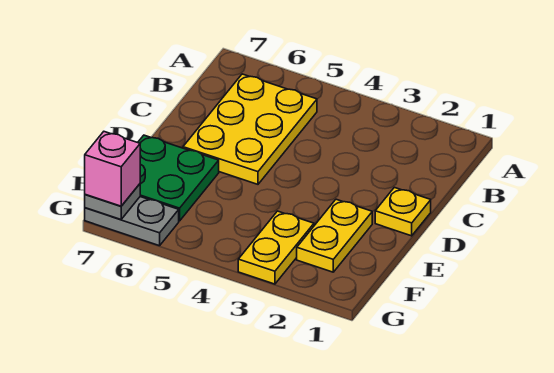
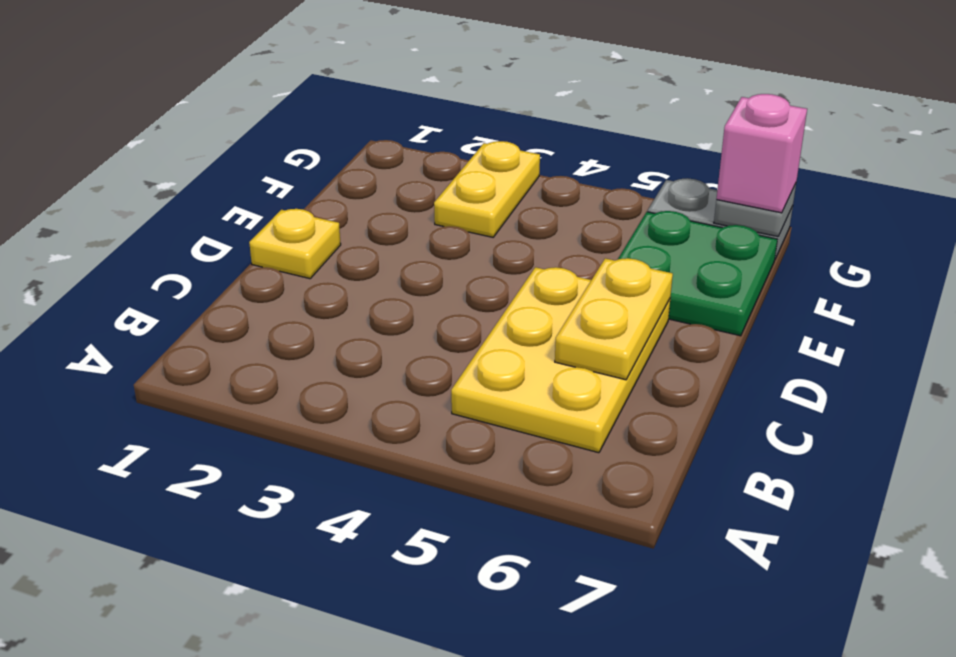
yellow 1x2 plate [297,199,372,272] -> yellow 1x2 plate moved to [555,258,673,380]

